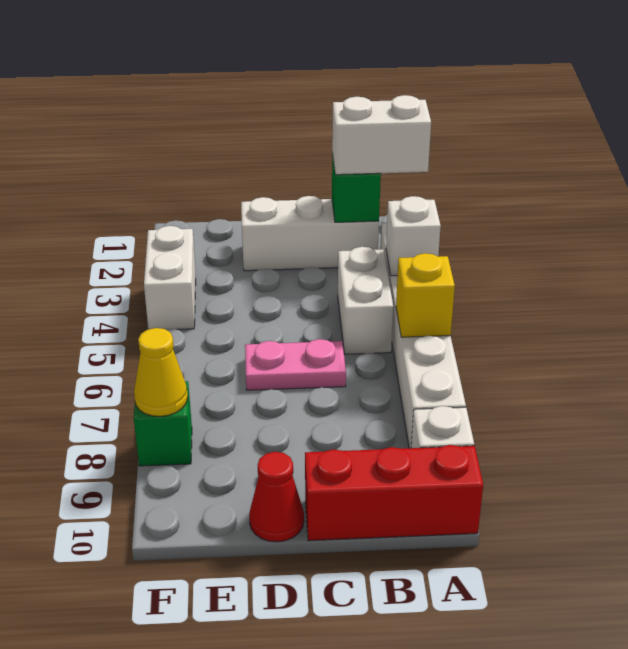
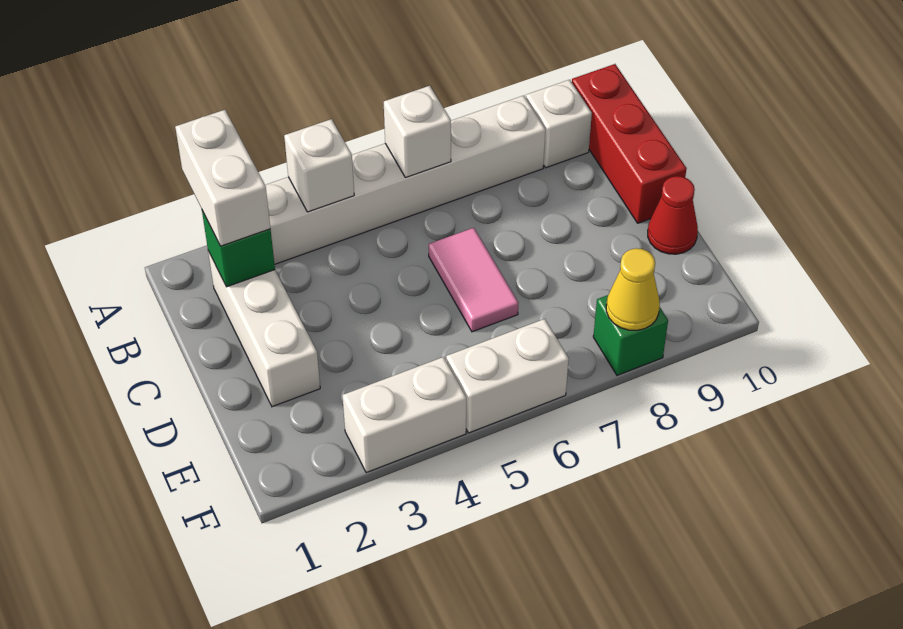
yellow 1x1 brick [396,253,455,337] -> white 1x1 brick [384,86,451,178]
white 1x2 brick [338,247,393,354] -> white 1x2 brick moved to [446,319,569,433]
pink 1x2 plate [245,339,346,390] -> pink 1x2 tile [429,228,518,332]

